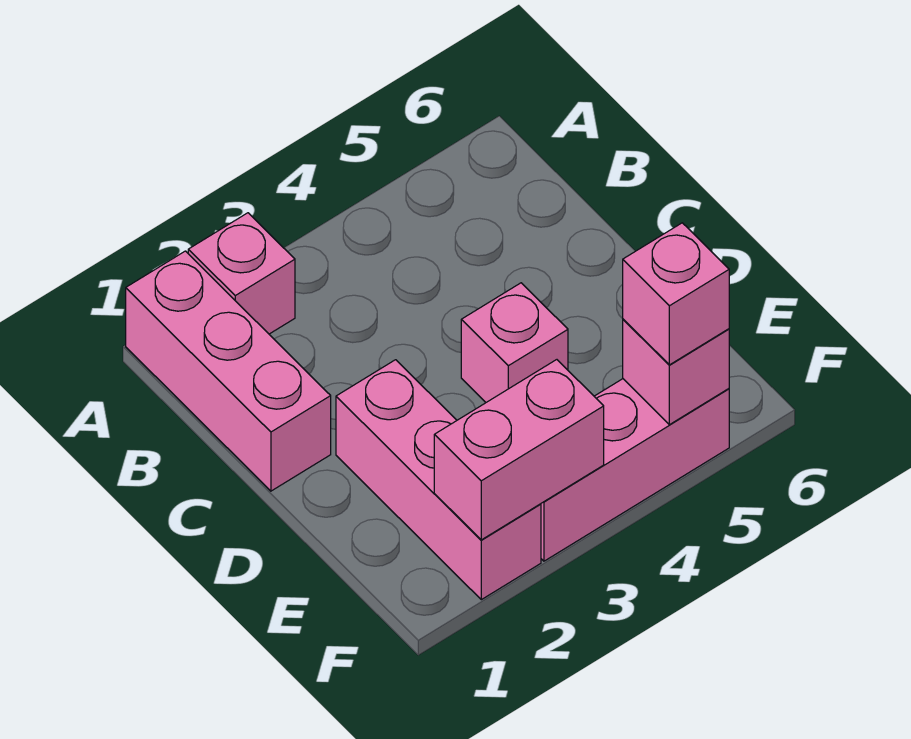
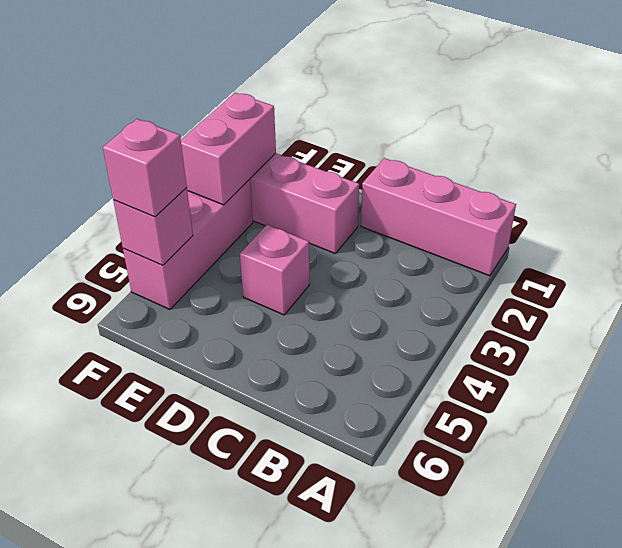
pink 1x1 brick [188,213,295,334] -> none

